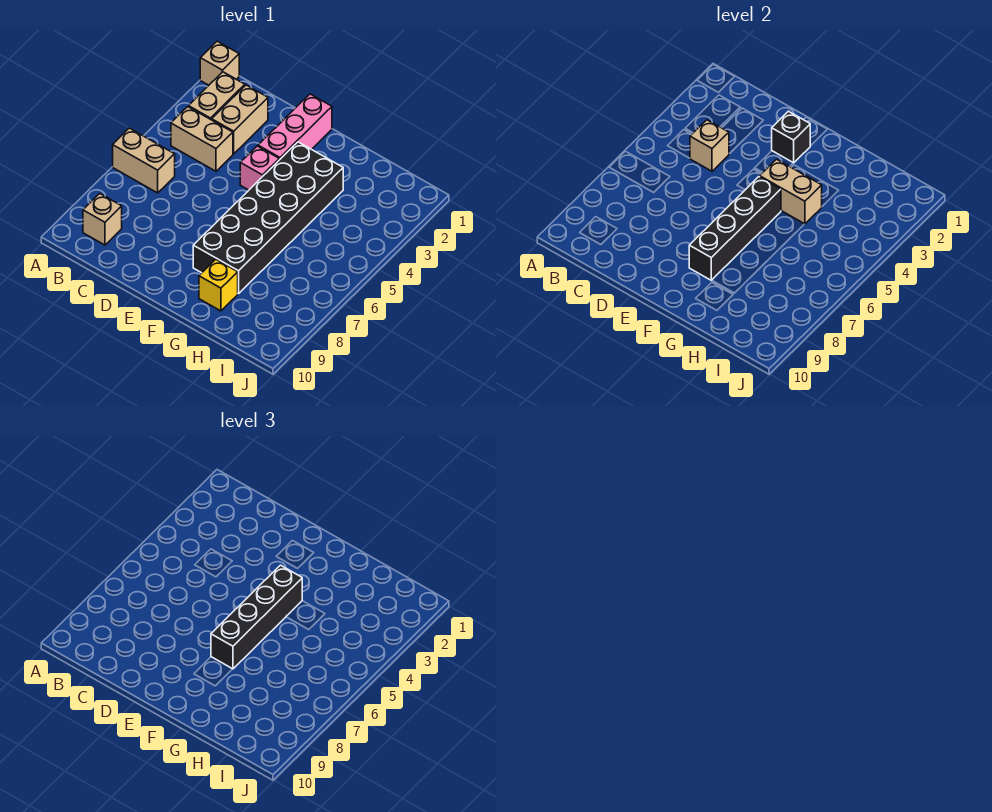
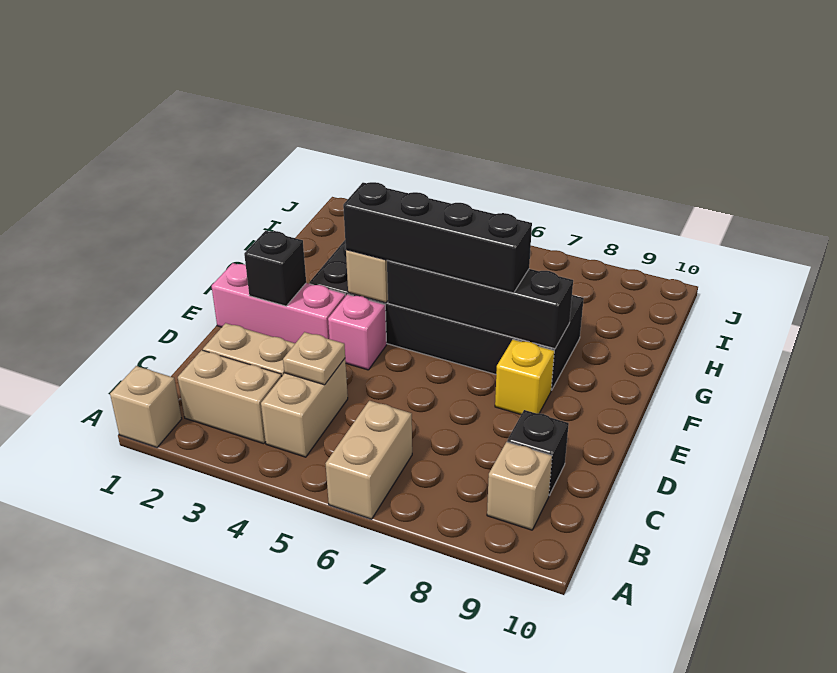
tan 1x1 brick [690,120,729,171] -> tan 1x1 plate [283,332,345,385]
none -> black 1x1 brick [507,410,569,495]
yellow 1x1 brick [199,259,238,311] -> yellow 1x1 brick moved to [495,339,554,414]

